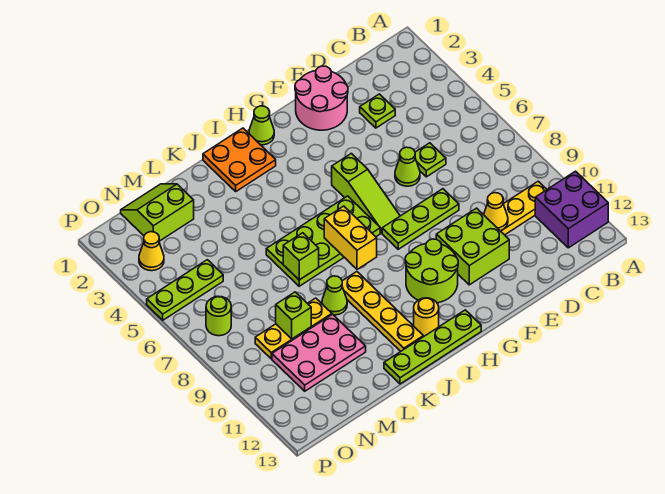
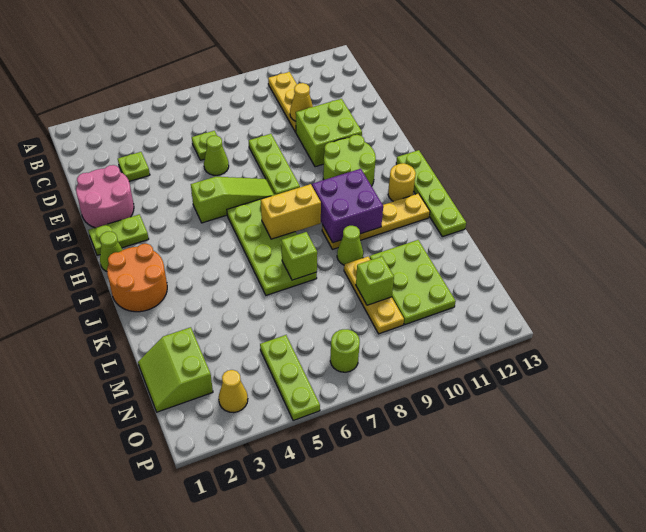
purple 2x2 brick [535,171,608,248] -> purple 2x2 brick moved to [312,169,383,243]
none -> lime 1x2 plate [88,214,149,255]
orange 2x2 plate [203,128,276,191] -> orange 2x2 round brick [107,244,167,312]
pink 2x3 plate [272,314,366,391] -> lime 2x3 plate [370,240,456,324]

